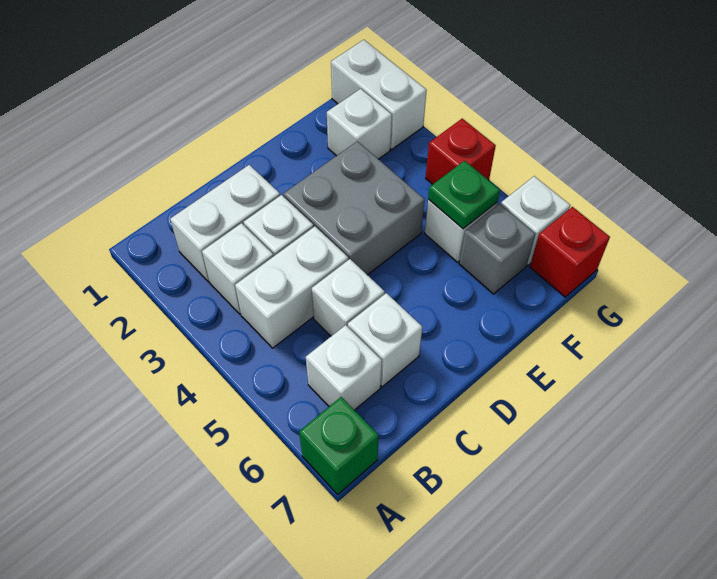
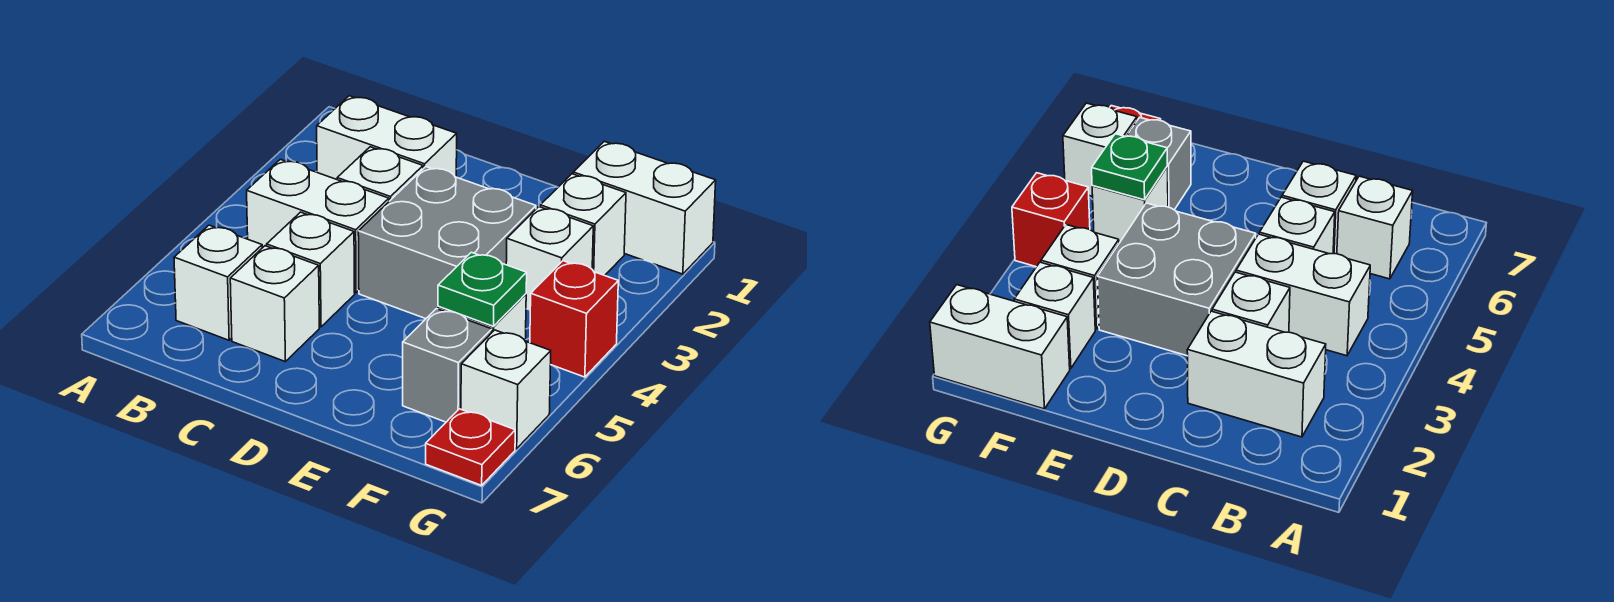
green 1x1 brick [299,397,379,494] -> none
white 1x1 brick [202,223,273,314] -> white 1x1 brick moved to [506,207,593,310]
white 1x2 brick [331,40,427,149] -> white 1x2 brick turned to [573,141,716,274]
red 1x1 brick [530,207,610,297] -> red 1x1 plate [426,409,515,485]

